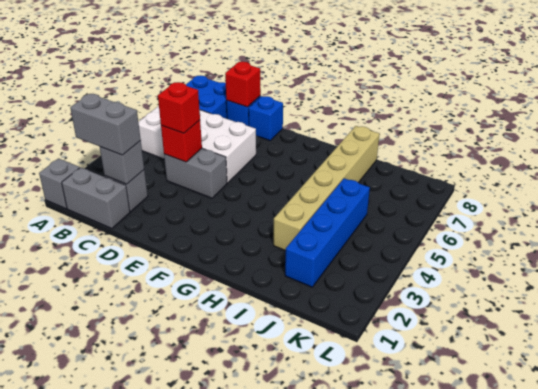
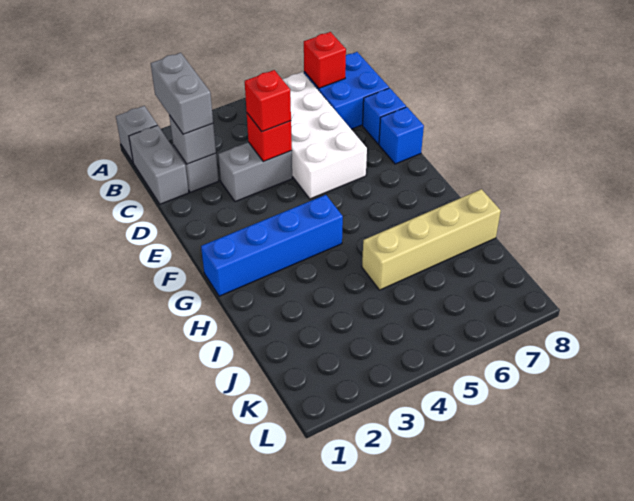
grey 1x2 brick [164,149,227,198] -> grey 1x2 brick turned to [218,142,292,202]
red 1x1 brick [225,62,261,107] -> red 1x1 brick moved to [304,32,346,88]
tan 1x6 brick [274,126,380,251] -> tan 1x4 brick [362,189,501,290]
blue 1x4 brick [285,178,370,287] -> blue 1x4 brick moved to [201,195,343,296]

